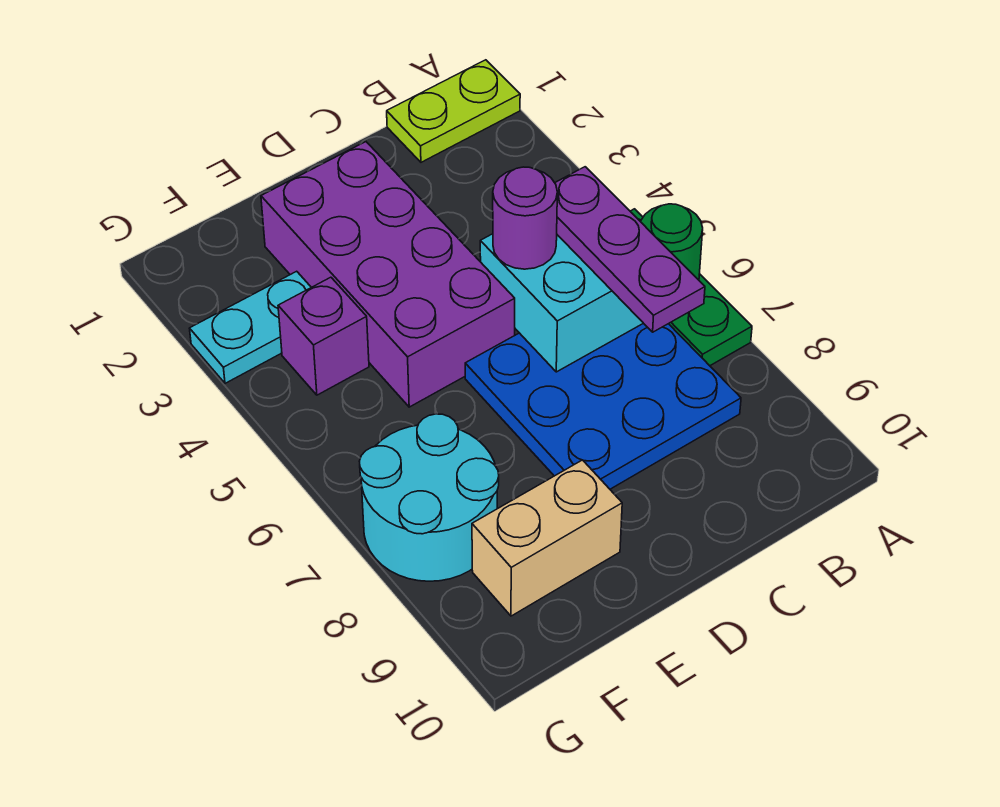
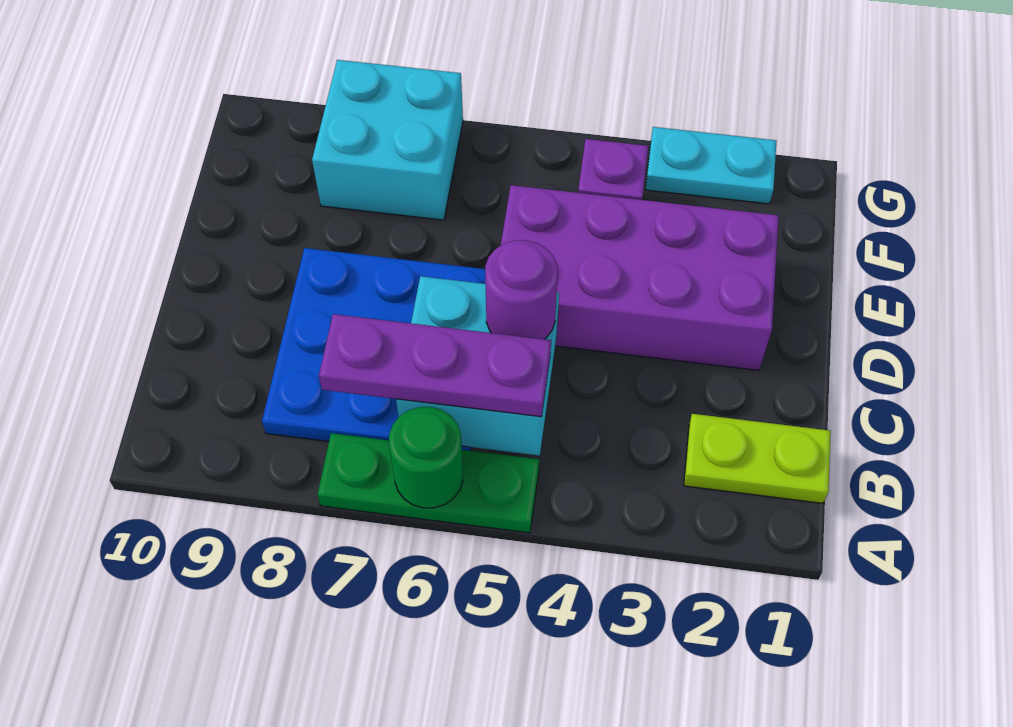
lime 1x2 plate [387,60,520,162] -> lime 1x2 plate turned to [684,414,831,503]
tan 1x2 brick [472,460,622,616] -> none
cyan 1x2 plate [189,271,311,383] -> cyan 1x2 plate turned to [645,127,776,204]
cyan 2x2 round brick [359,414,499,581] -> cyan 2x2 brick [312,60,463,220]

